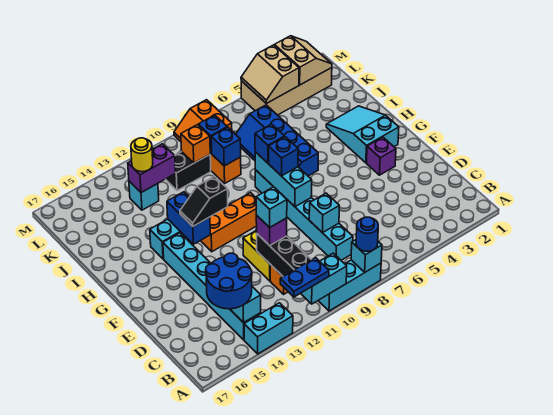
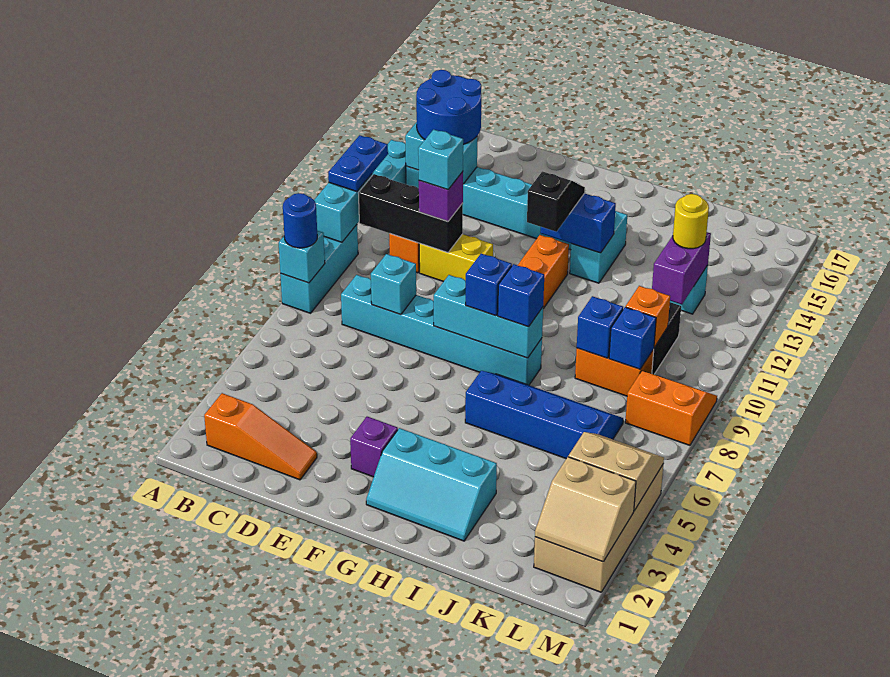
none -> orange 1x3 slope [204,393,317,480]
cyan 2x3 slope [326,106,399,163] -> cyan 2x3 slope turned to [366,428,497,541]

